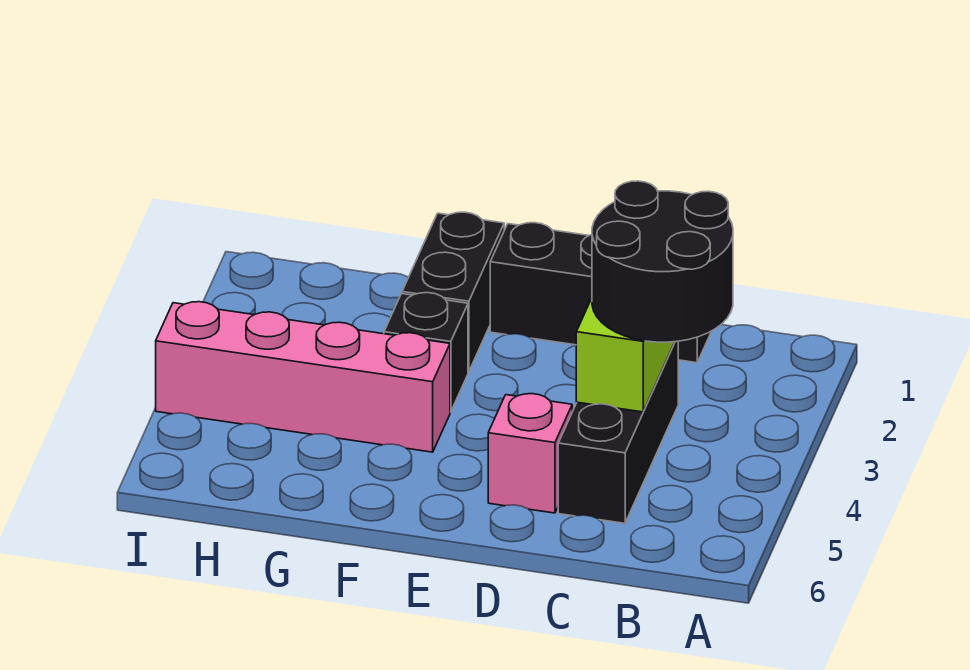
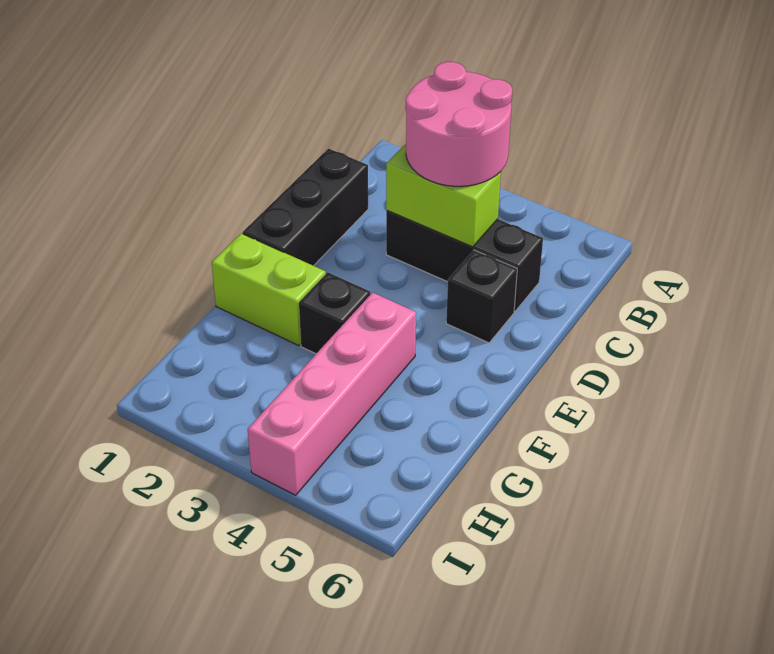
black 2x2 round brick [592,181,733,342] -> pink 2x2 round brick [406,62,512,186]
pink 1x1 brick [488,394,572,513] -> black 1x1 brick [446,250,517,343]
black 1x2 brick [402,212,504,372] -> lime 1x2 brick [212,233,326,346]

